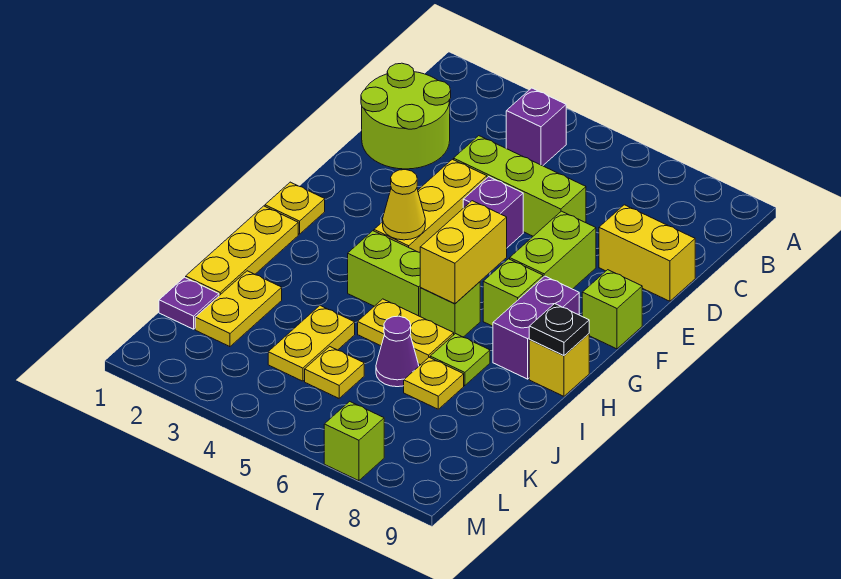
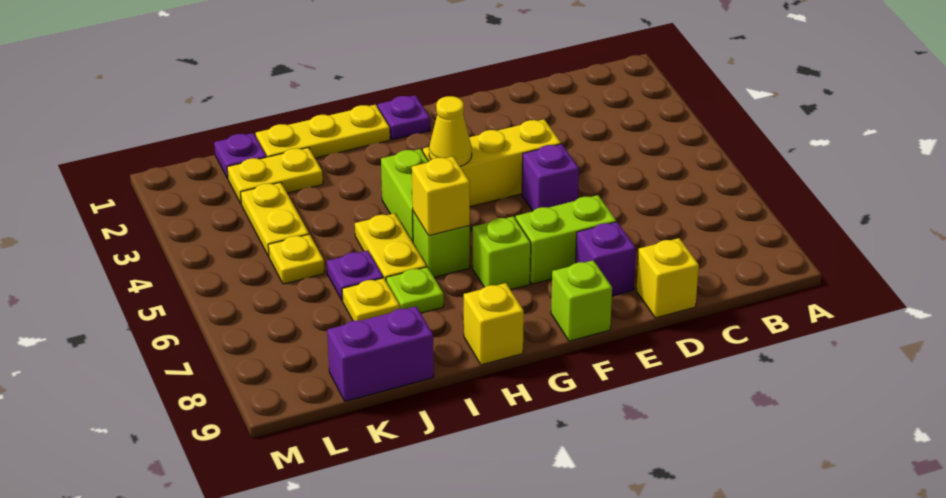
purple 1x1 brick [506,88,566,166] -> purple 1x1 brick moved to [576,222,636,296]
lime 2x2 round brick [361,63,451,169] -> none
lime 1x3 brick [454,136,586,236] -> none
yellow 1x2 brick [599,205,695,301] -> yellow 1x1 brick [636,238,699,318]
yellow 1x1 plate [265,182,325,234] -> purple 1x1 plate [378,95,430,140]
yellow 1x2 brick [420,201,507,304] -> yellow 1x1 brick [412,157,470,236]
purple 1x2 brick [493,276,579,379] -> purple 1x2 brick moved to [327,306,434,401]
black 1x1 plate [529,304,589,355] -> none
yellow 1x2 plate [268,306,355,381] -> yellow 1x2 plate turned to [241,182,309,256]
purple 1x1 cone [376,316,419,387] -> purple 1x1 plate [327,251,383,301]
lime 1x1 brick [324,401,384,481] -> none

